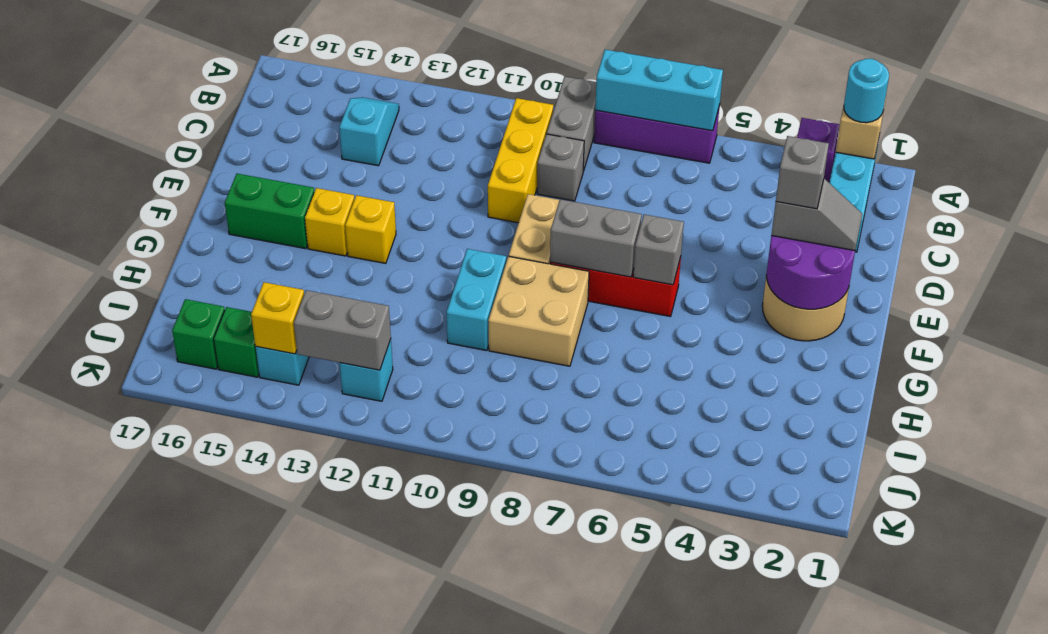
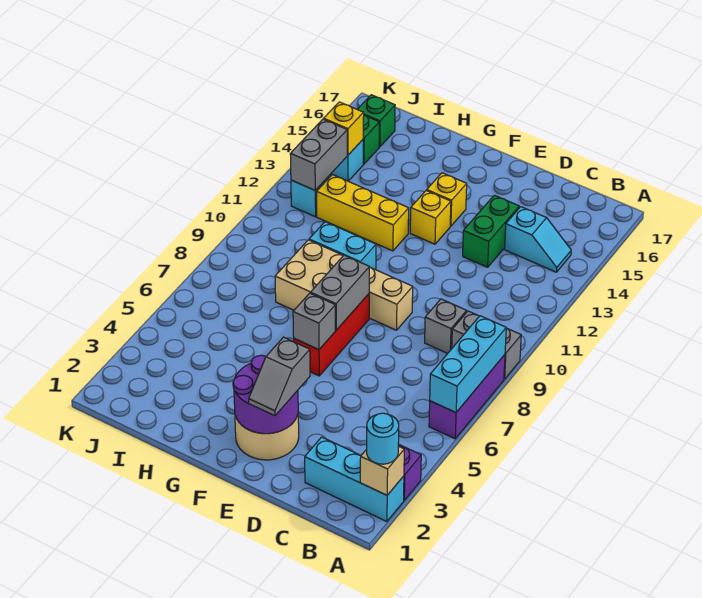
yellow 1x3 brick [488,98,553,223] -> yellow 1x3 brick moved to [317,175,409,251]
grey 1x1 brick [776,136,829,209] -> none
green 1x2 brick [225,174,314,249] -> green 1x2 brick moved to [463,195,519,267]

